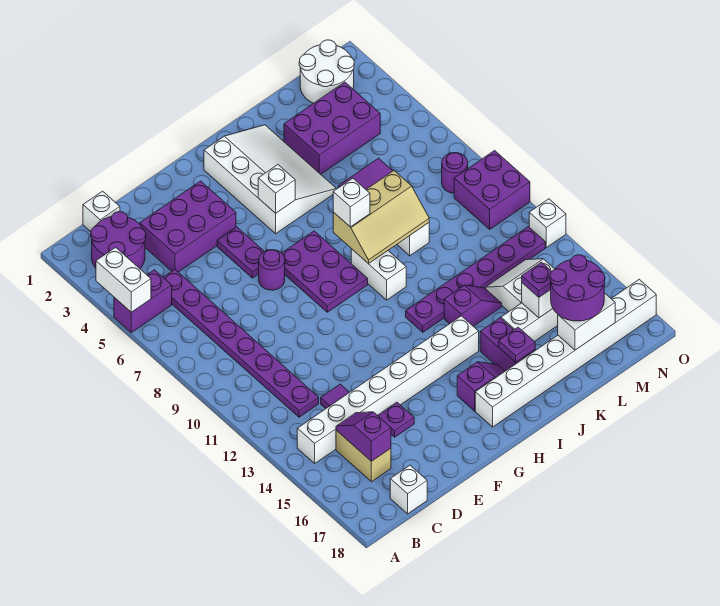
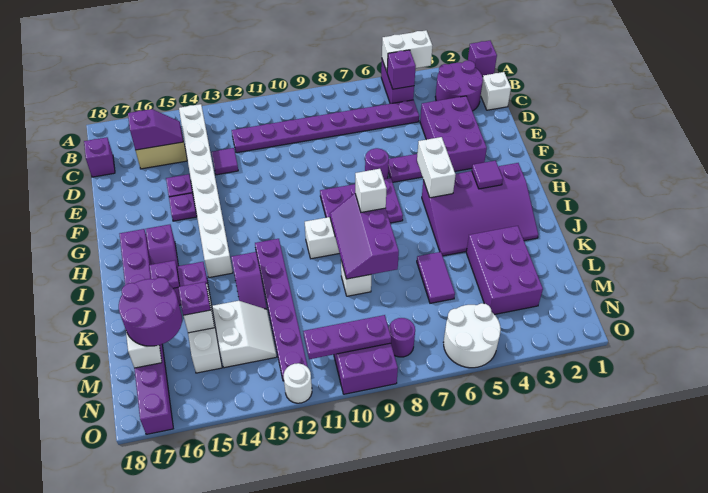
none -> purple 1x1 brick [468,41,497,77]
none -> purple 1x1 brick [387,50,416,89]
white 1x1 brick [390,465,427,514] -> purple 1x1 brick [84,137,115,177]
none -> purple 1x1 plate [169,193,197,221]
white 3x4 slope [204,125,336,234] -> purple 3x4 slope [422,163,538,256]
none -> purple 1x1 tile [472,161,503,189]
white 1x1 brick [258,165,295,213] -> white 1x2 brick [417,137,456,198]
white 1x8 brick [475,279,656,427] -> purple 1x8 brick [120,229,173,434]
tan 2x3 slope [333,171,429,264] -> purple 2x3 slope [330,194,399,279]
white 2x2 round brick [299,40,354,103] -> white 2x2 round brick moved to [443,303,501,368]
none -> purple 1x3 plate [304,315,391,359]
white 1x1 brick [529,199,566,248] -> white 1x1 round brick [284,363,312,403]

